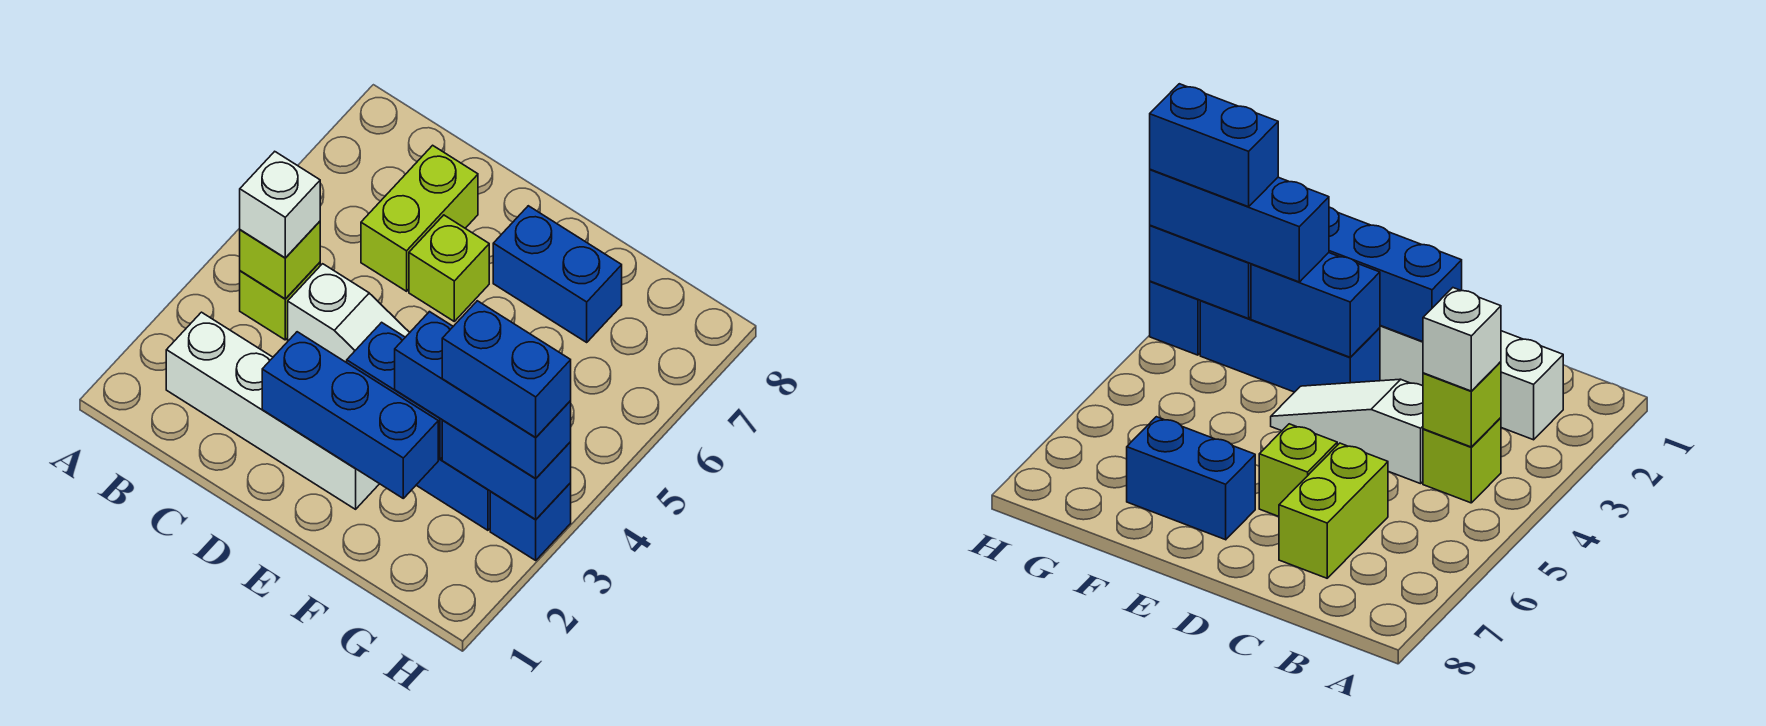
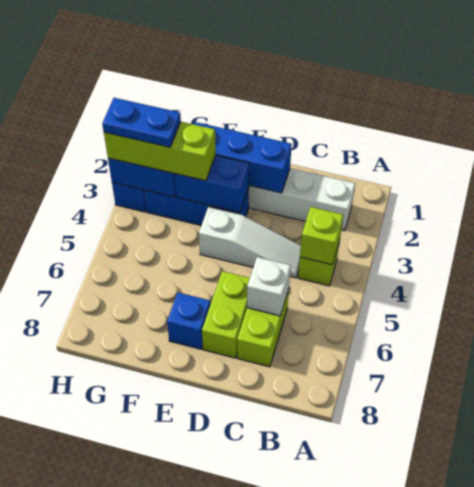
white 1x1 brick [240,152,320,258] -> white 1x1 brick moved to [247,257,291,316]
white 1x3 slope [288,264,410,363] -> white 1x3 slope turned to [199,207,301,278]
lime 1x1 brick [409,215,489,321] -> lime 1x2 brick [202,271,250,358]
blue 1x2 brick [493,206,622,342] -> blue 1x1 brick [167,292,210,349]
blue 1x3 brick [395,312,571,479] -> lime 1x3 brick [104,122,216,181]
blue 1x2 brick [442,301,571,438] -> blue 1x2 plate [102,98,181,147]

